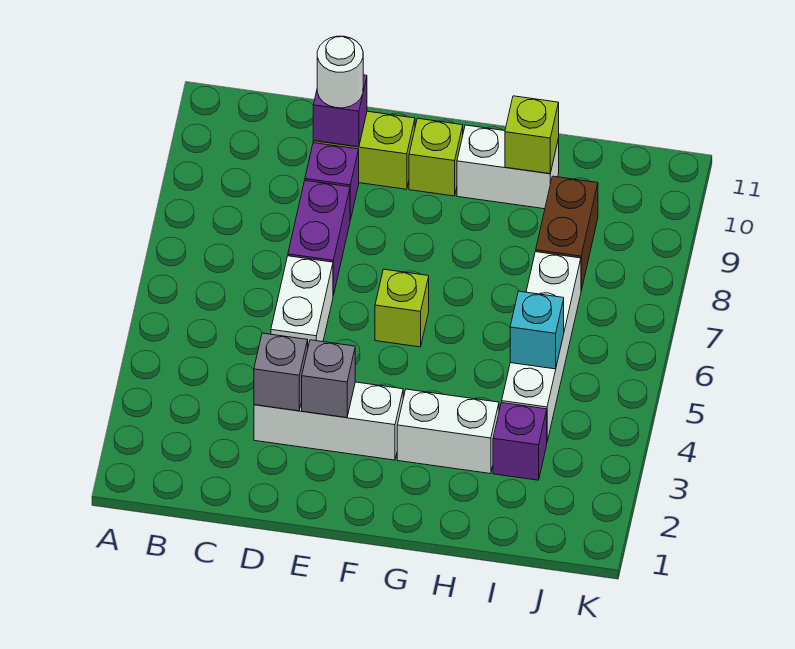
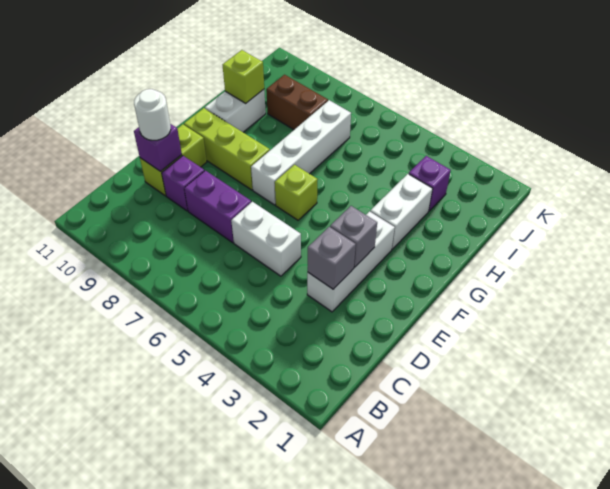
lime 1x1 brick [409,118,463,196] -> lime 1x3 brick [184,108,270,190]
white 1x4 brick [502,252,581,441] -> white 1x4 brick turned to [251,100,351,205]
cyan 1x1 brick [510,291,564,369] -> none

